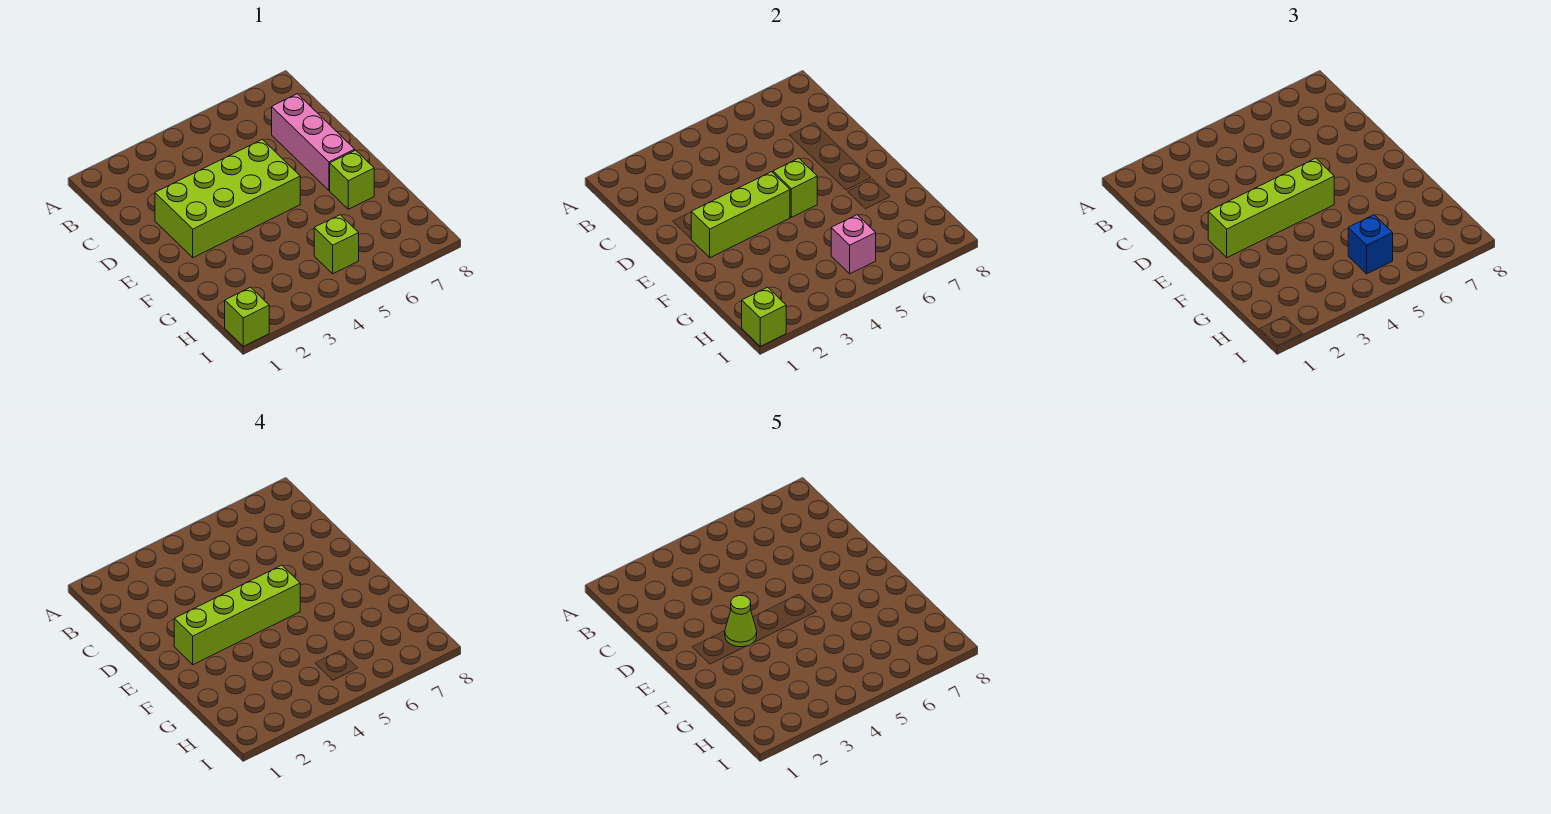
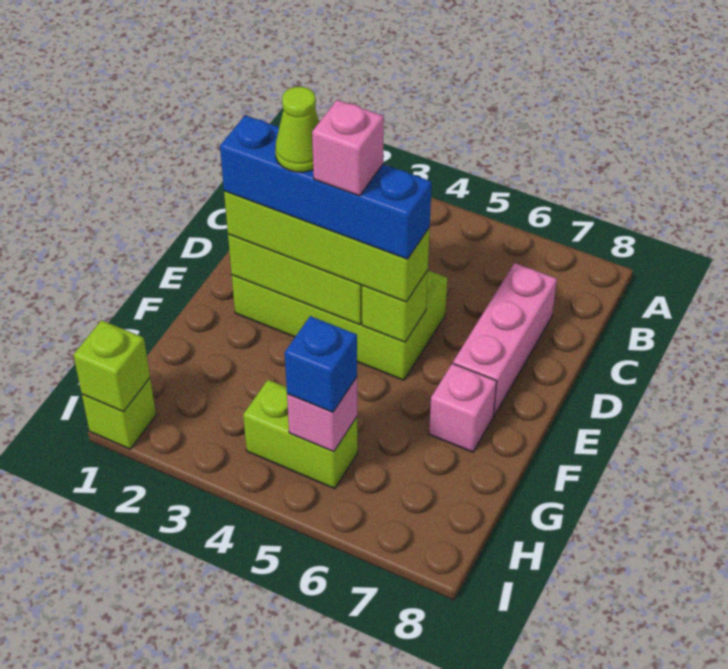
lime 1x4 brick [174,565,300,665] -> blue 1x4 brick [220,115,432,259]
none -> pink 1x1 brick [312,100,384,196]
lime 1x1 brick [330,150,374,209] -> pink 1x1 brick [429,363,497,452]
lime 1x1 brick [314,215,359,274] -> lime 1x2 brick [243,380,358,489]

